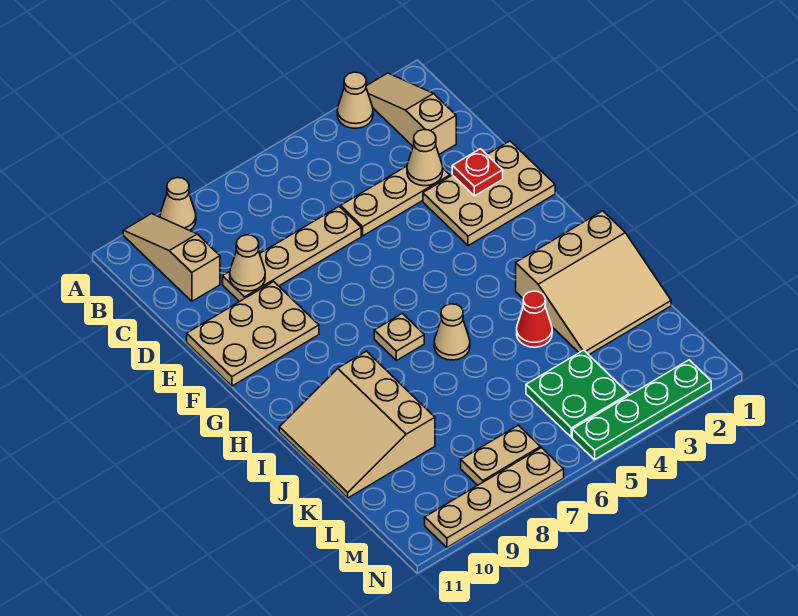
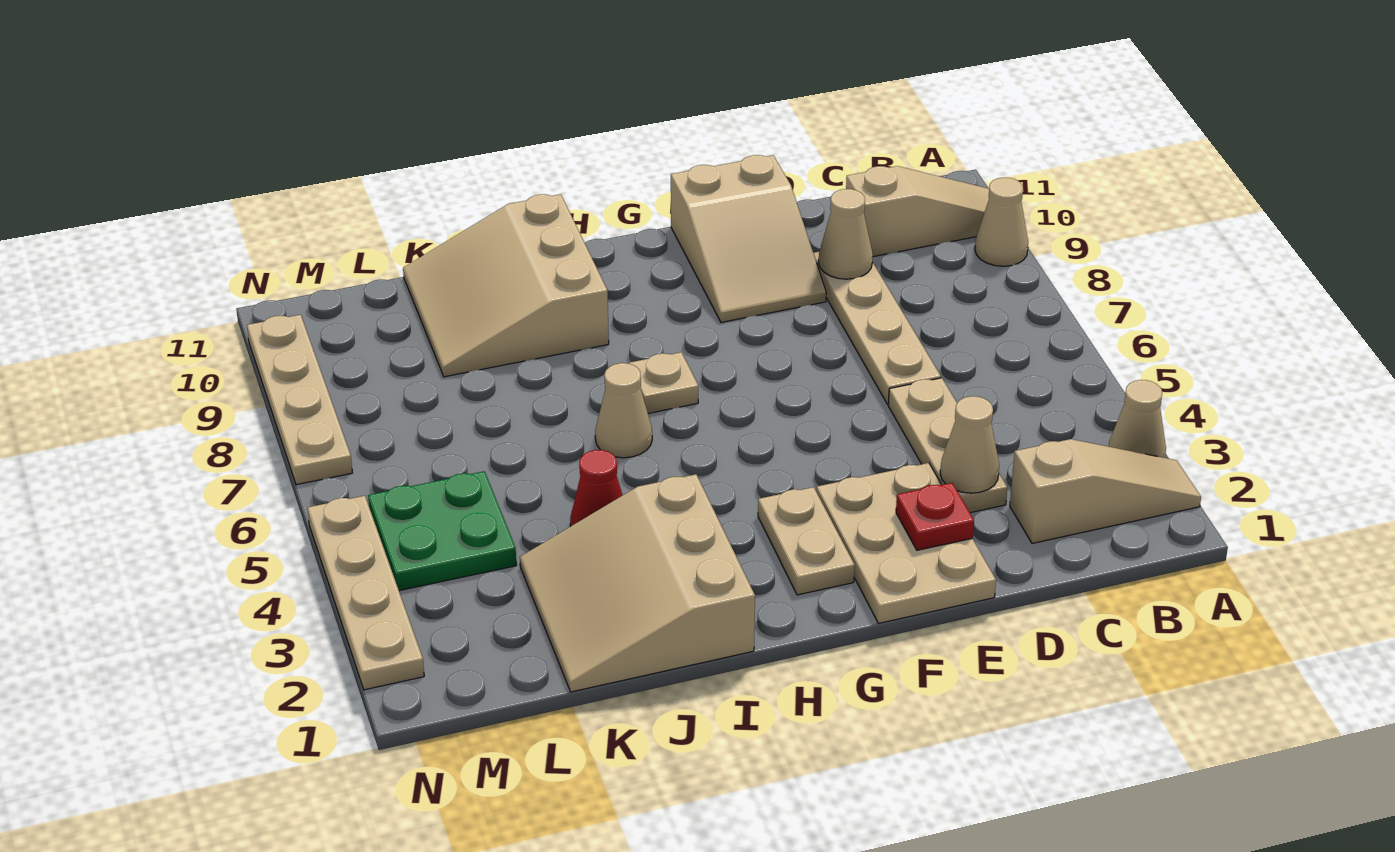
tan 2x3 plate [187,281,319,386] -> tan 2x3 slope [671,155,826,322]
tan 3x3 slope [279,351,435,498] -> tan 3x3 slope turned to [403,194,609,377]
tan 1x2 plate [461,425,540,485] -> tan 1x2 plate moved to [758,487,855,595]
green 1x4 plate [572,360,711,460] -> tan 1x4 plate [308,496,424,690]

